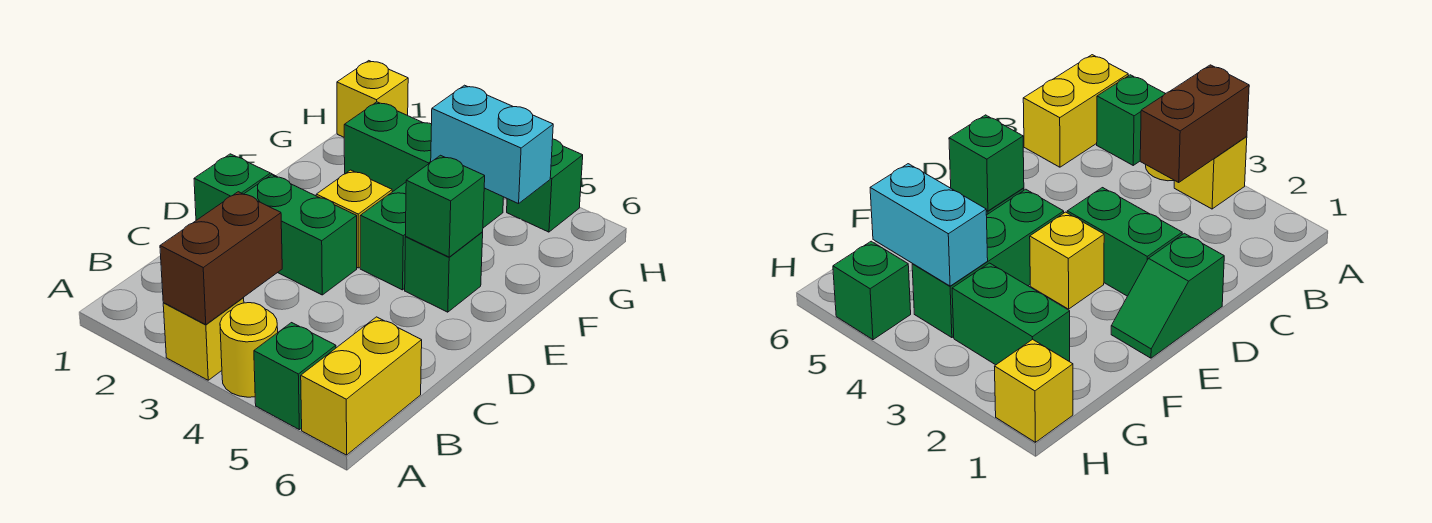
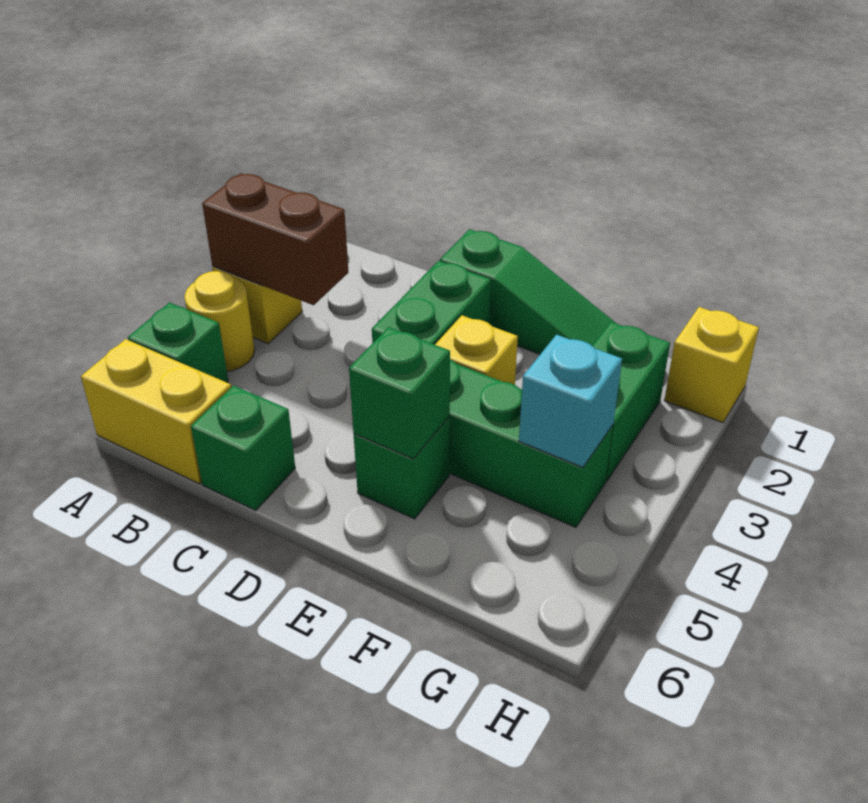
green 1x2 slope [194,154,277,220] -> green 1x3 slope [440,229,615,354]
cyan 1x2 brick [431,85,553,204] -> cyan 1x1 brick [519,335,622,467]
green 1x1 brick [507,139,583,232] -> green 1x1 brick moved to [191,386,295,511]

